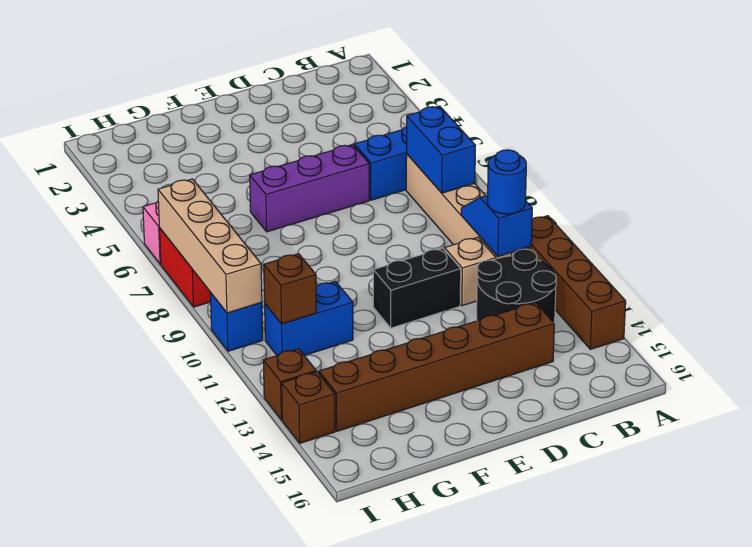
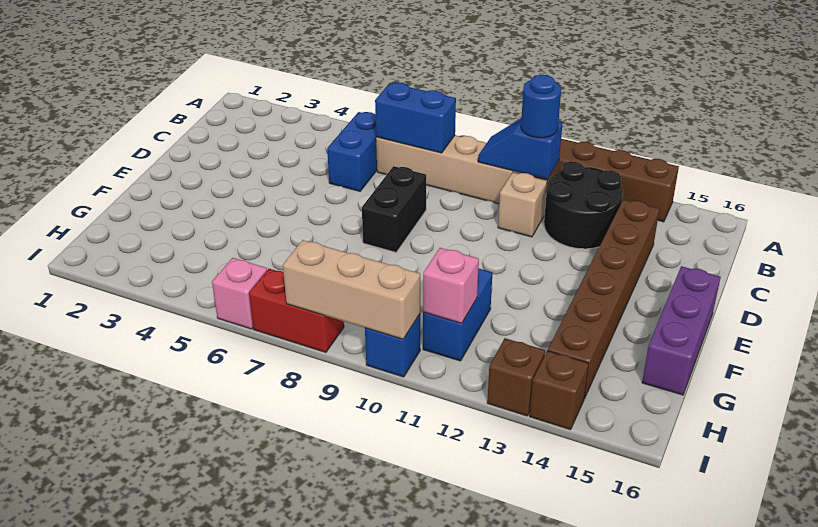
purple 1x3 brick [250,144,369,232] -> purple 1x3 brick moved to [642,266,721,395]
black 1x2 brick [373,248,461,328] -> black 1x2 brick moved to [362,166,426,252]
brown 1x1 brick [264,254,316,324] -> pink 1x1 brick [423,248,479,323]
tan 1x4 brick [158,179,262,313] -> tan 1x3 brick [283,240,420,339]

